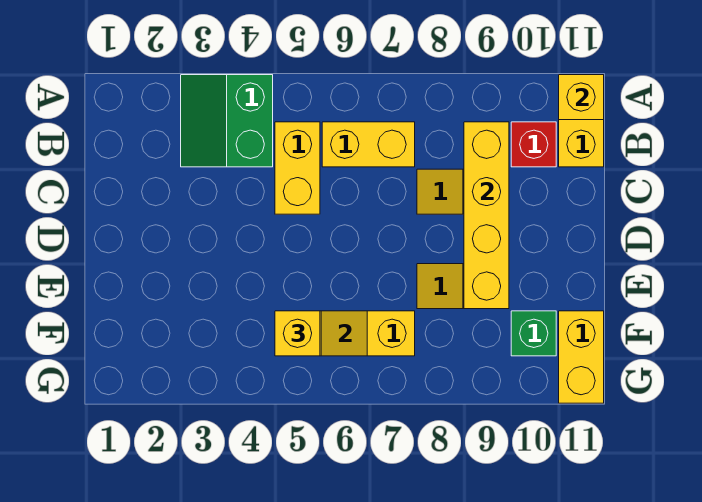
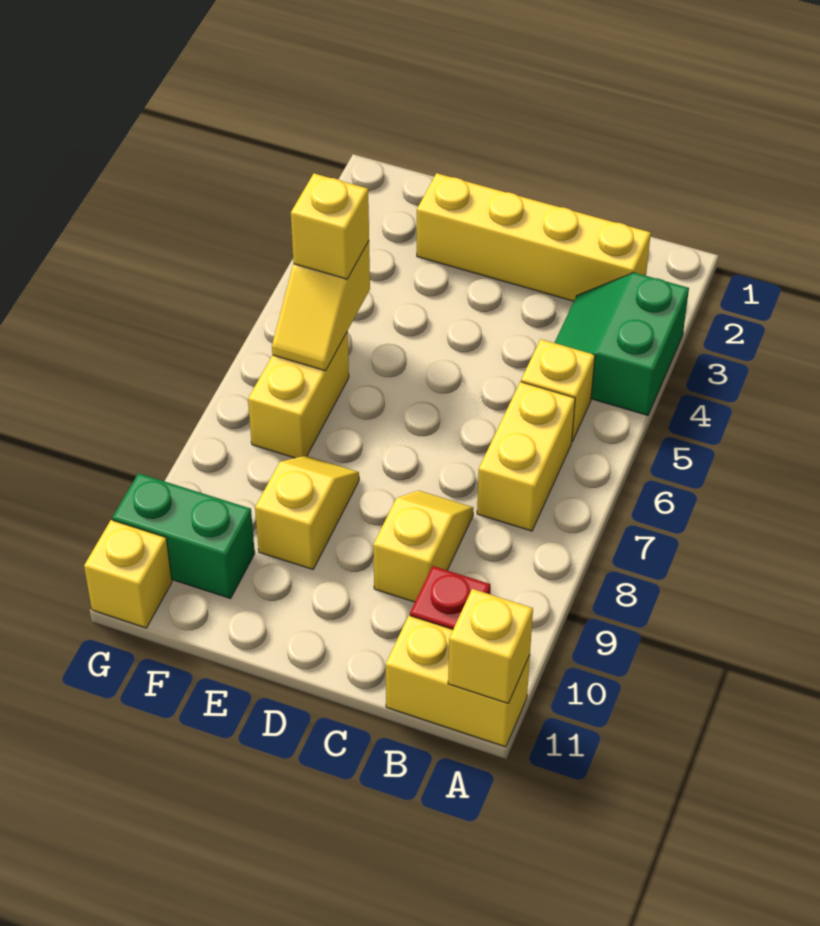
green 2x2 slope [181,75,273,167] -> green 2x2 slope turned to [554,272,689,415]
yellow 1x2 brick [275,122,320,214] -> yellow 1x1 brick [521,339,595,441]
yellow 1x4 brick [464,122,509,309] -> yellow 1x4 brick moved to [417,173,651,301]
green 1x1 brick [511,311,556,356] -> green 1x2 brick [112,473,255,599]
yellow 1x2 brick [559,311,604,403] -> yellow 1x1 brick [84,520,172,628]

